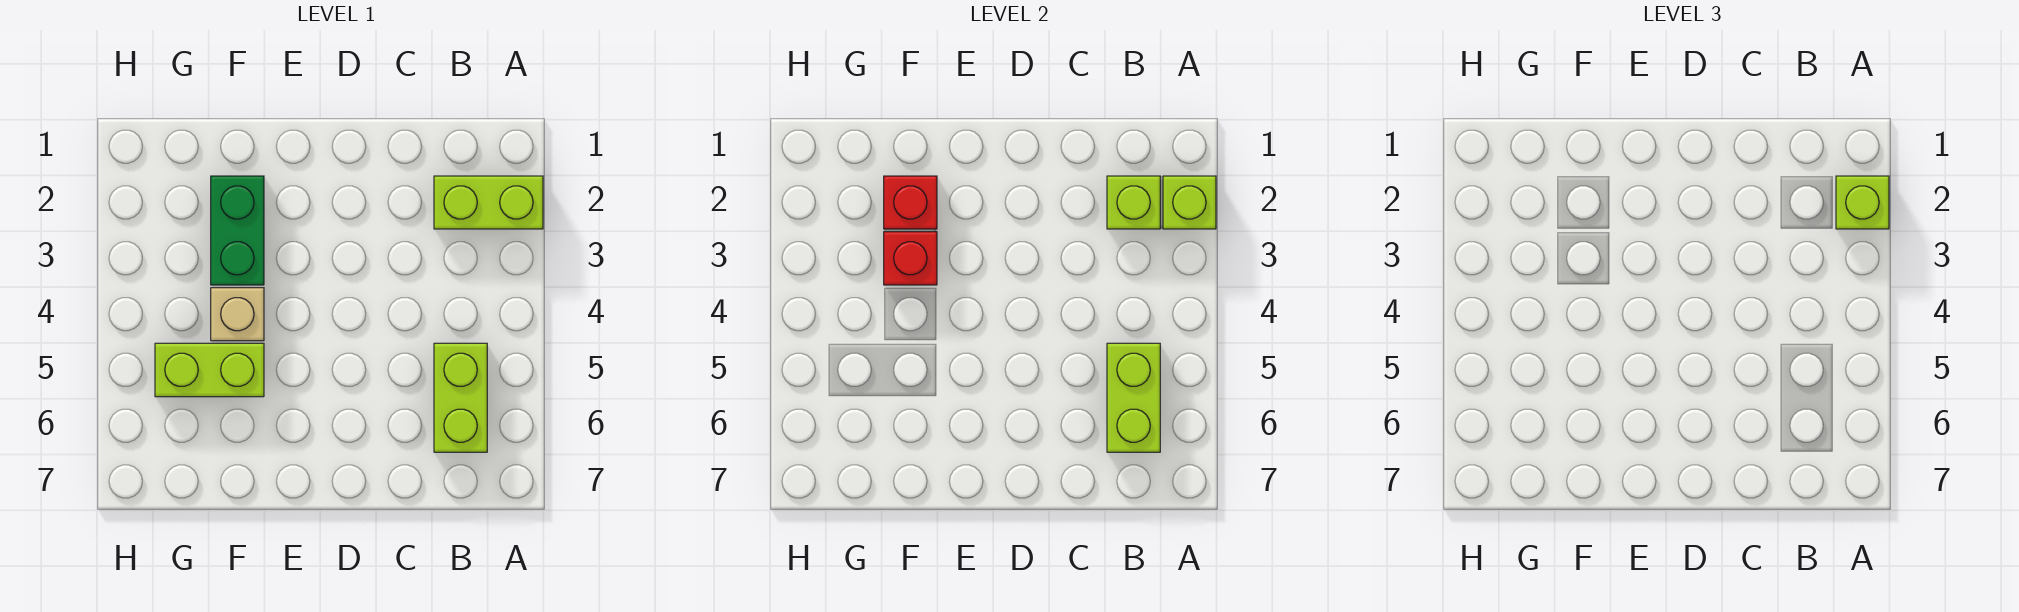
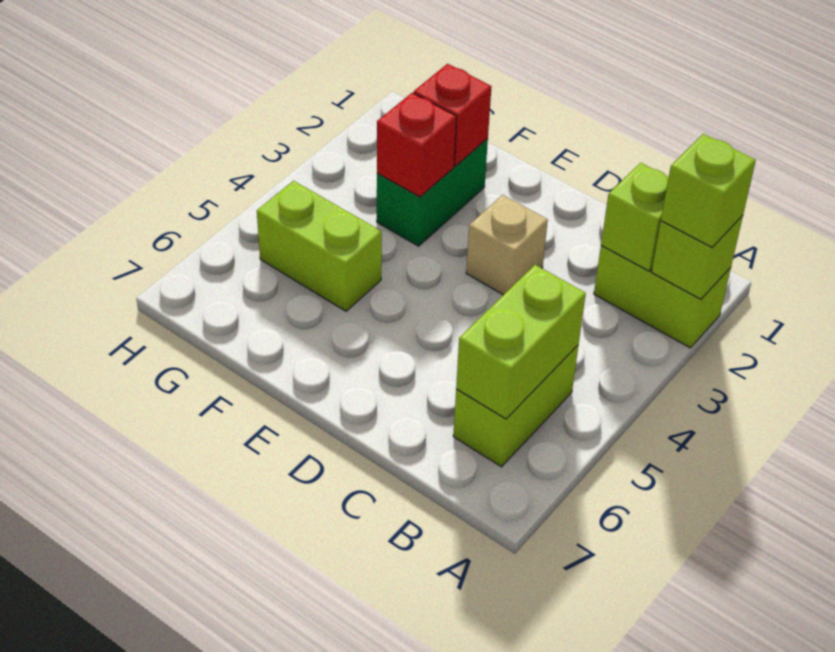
tan 1x1 brick [211,288,264,341] -> tan 1x1 brick moved to [466,195,548,295]

